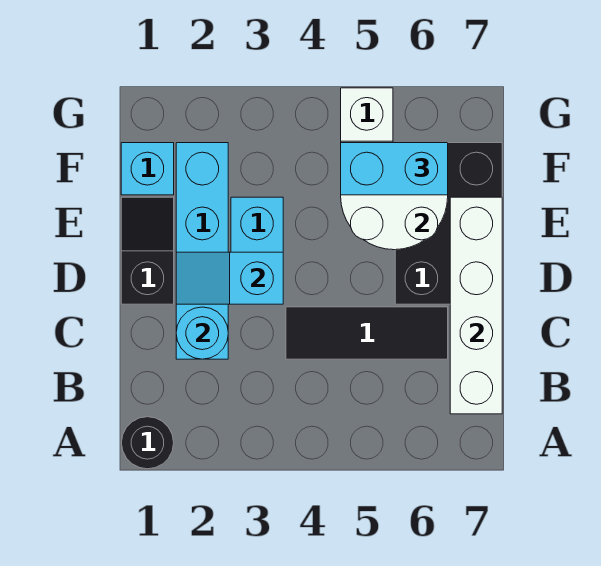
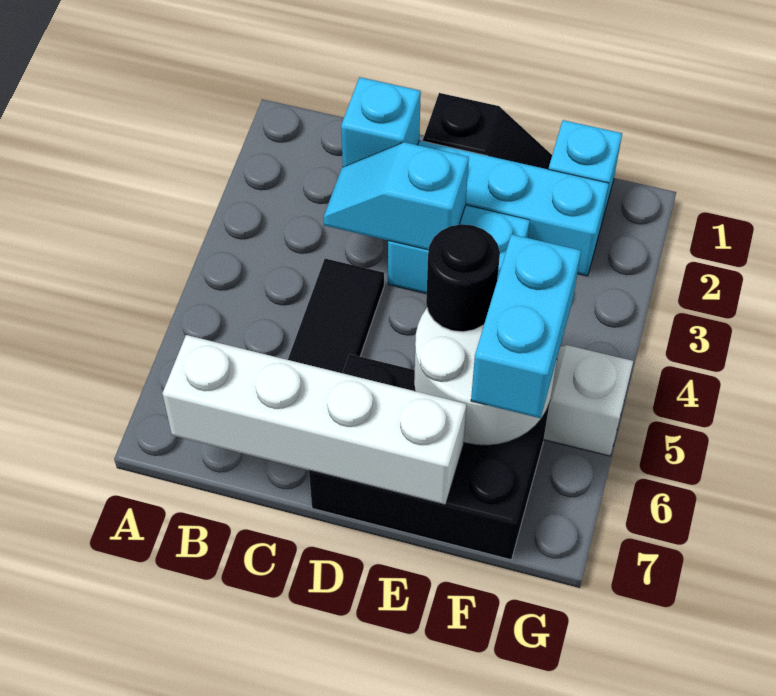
black 1x1 round brick [121,417,174,469] -> black 1x1 round brick moved to [426,224,500,332]
cyan 1x1 round brick [176,307,228,359] -> cyan 1x1 brick [341,77,421,167]
cyan 1x2 slope [176,252,283,304] -> cyan 1x2 slope turned to [324,142,469,250]

